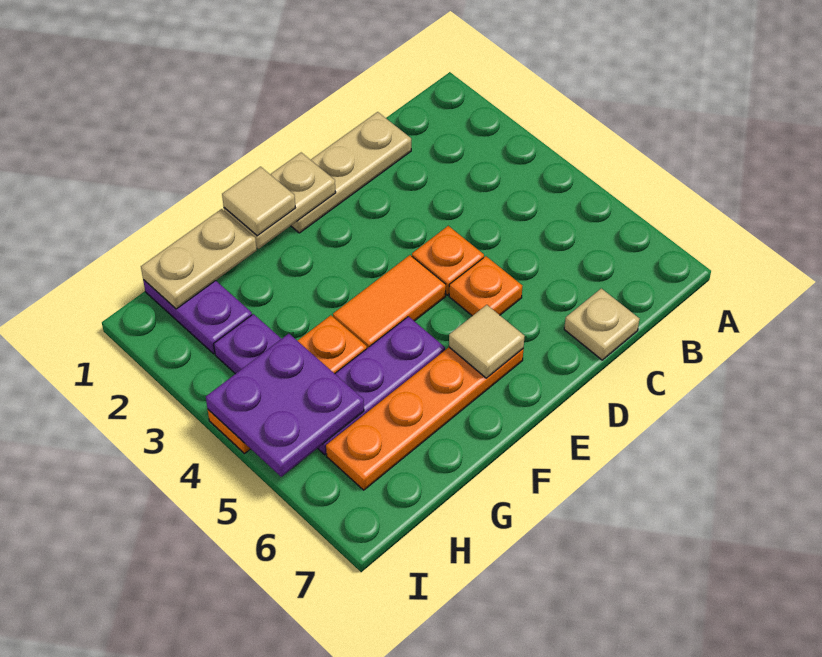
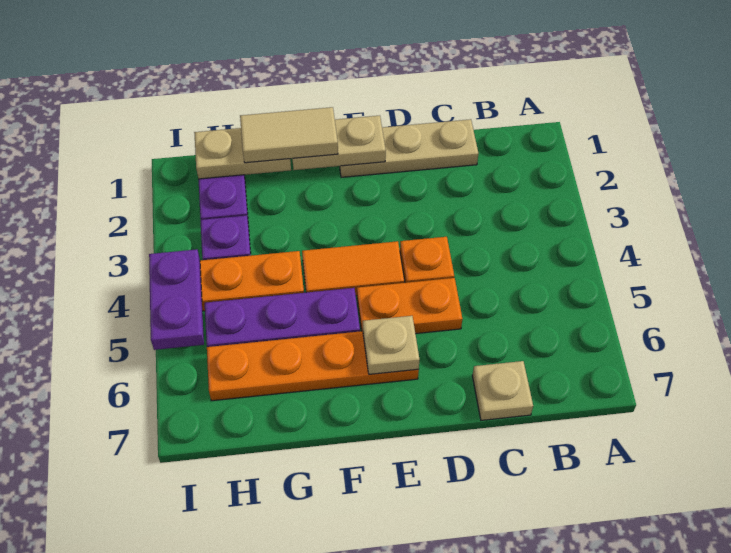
orange 1x1 plate [449,256,522,316] -> orange 1x2 plate [357,278,462,334]
tan 1x1 tile [449,305,525,378] -> tan 1x1 plate [363,316,420,374]
tan 1x1 tile [222,167,295,236] -> tan 1x2 tile [240,107,338,163]
purple 2x2 plate [206,334,364,477] -> purple 1x2 plate [149,249,204,350]

